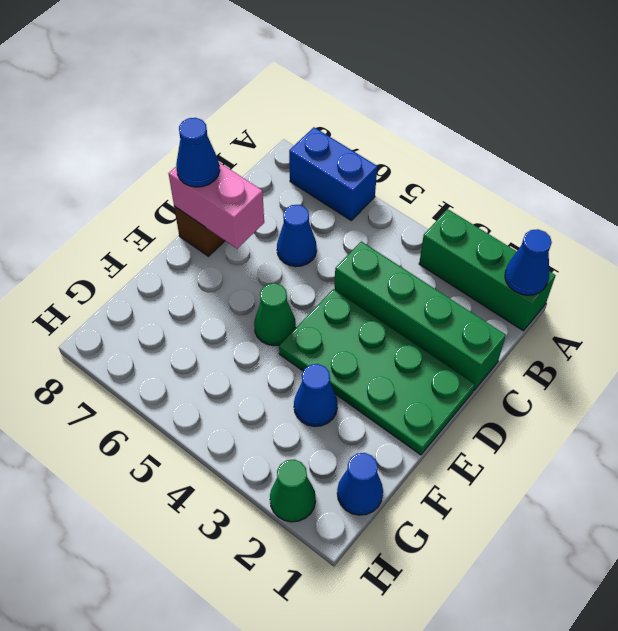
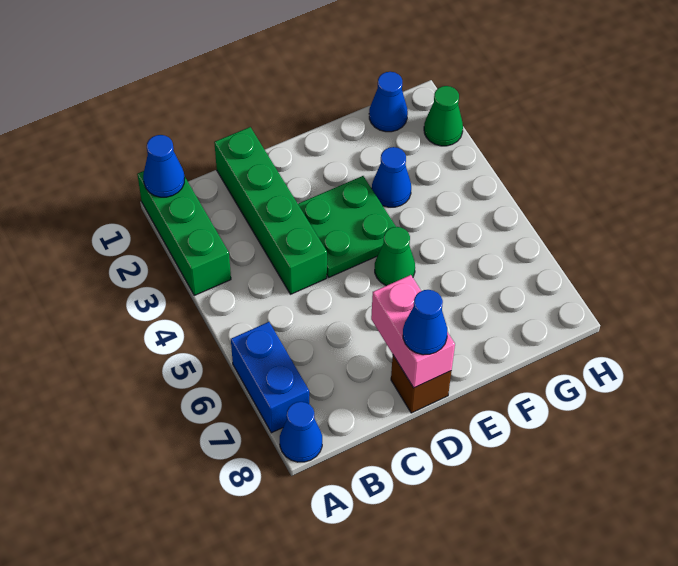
blue 1x1 cone [277,205,317,267] -> blue 1x1 cone moved to [280,402,322,462]
green 2x4 plate [279,289,475,455] -> green 2x2 plate [298,176,396,277]

